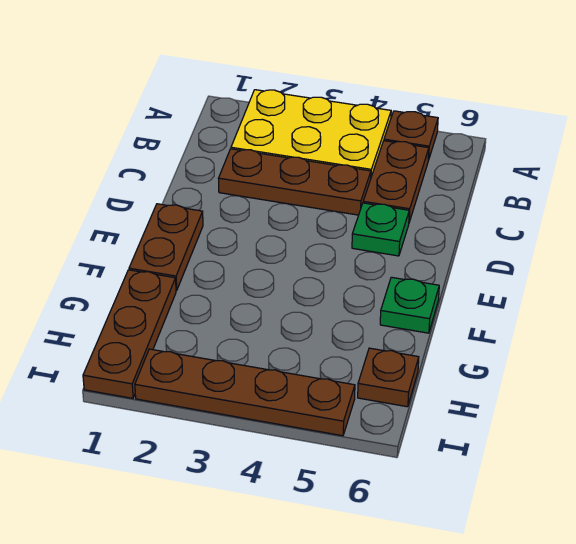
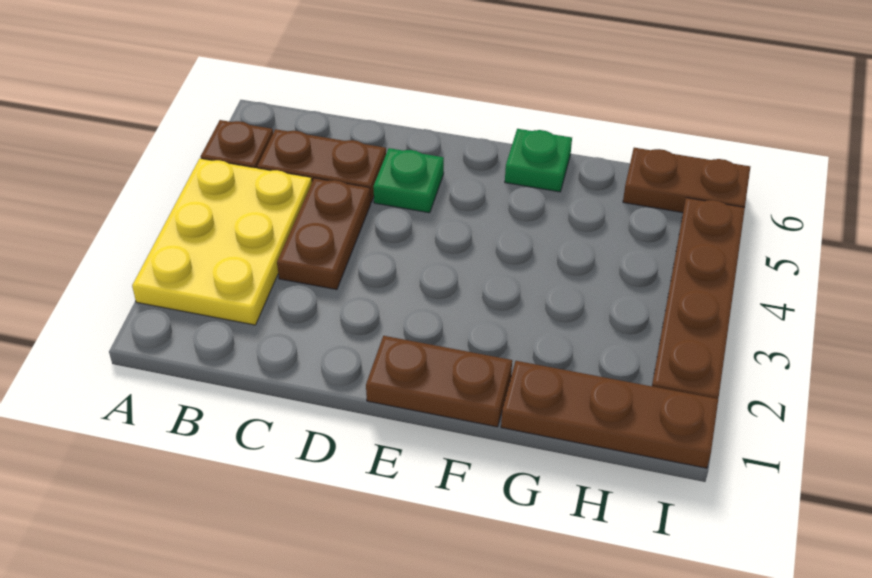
brown 1x3 plate [219,149,371,215] -> brown 1x2 plate [277,178,371,290]
brown 1x1 plate [358,348,419,407] -> brown 1x2 plate [623,148,750,213]

